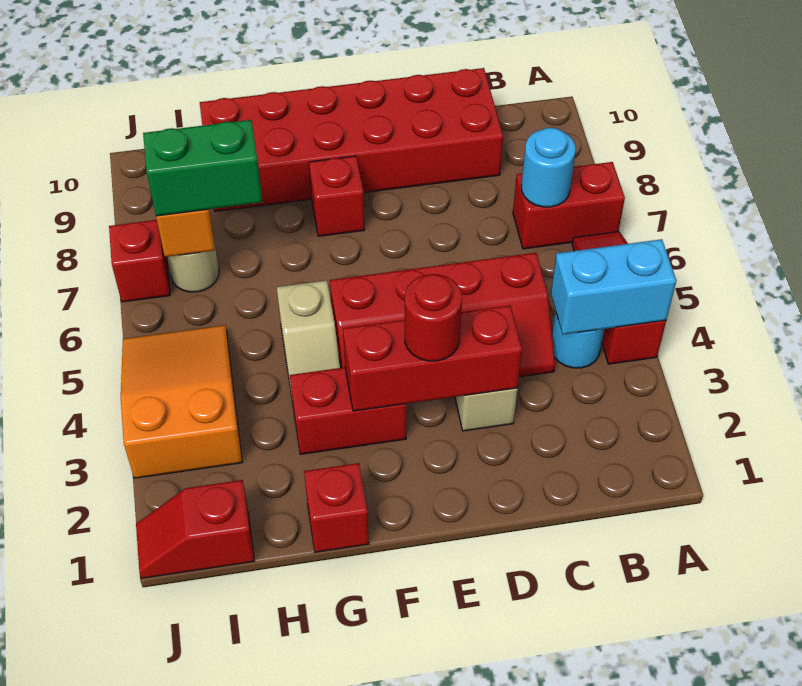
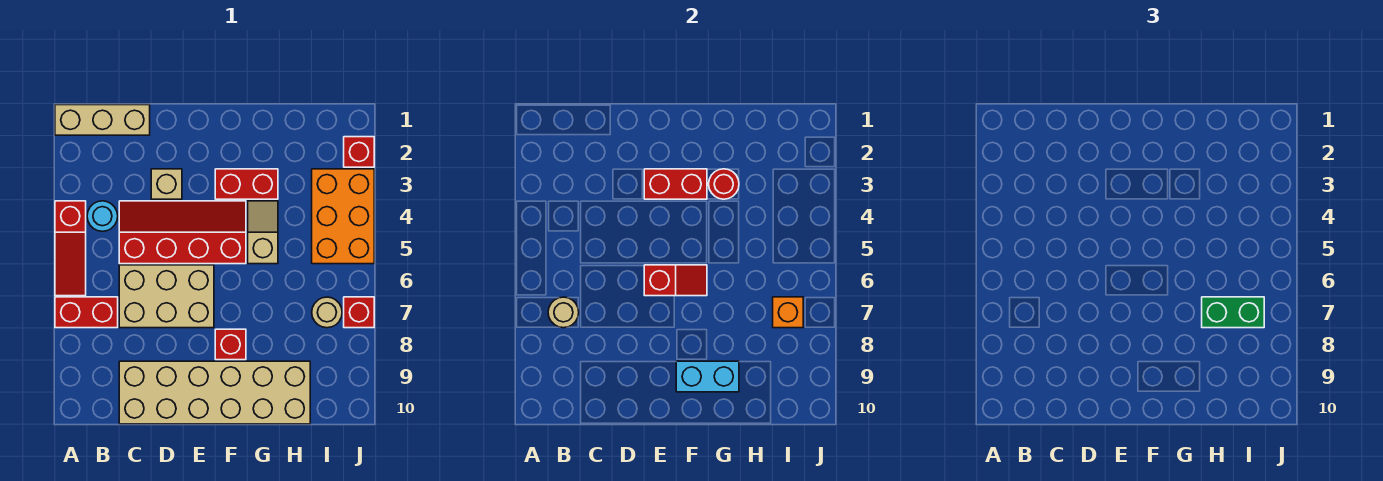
none -> tan 1x3 brick [55,105,150,135]
cyan 1x2 brick [551,239,676,334] -> cyan 1x2 brick moved to [676,361,739,392]
cyan 1x1 round brick [521,128,576,207] -> tan 1x1 round brick [548,297,579,328]
none -> tan 2x3 brick [119,265,214,328]
red 2x6 brick [200,68,503,211] -> tan 2x6 brick [119,361,310,424]
red 1x3 brick [343,306,522,411] -> red 1x2 brick [644,169,707,199]
red 1x1 round brick [405,274,462,361] -> red 1x1 round brick moved to [709,169,739,199]
red 1x1 brick [304,463,369,552] -> red 1x1 brick moved to [344,137,374,167]
red 1x2 slope [136,480,254,578] -> red 1x2 slope moved to [644,265,707,296]
orange 2x3 slope [121,325,242,478] -> orange 2x3 brick [312,169,374,264]

